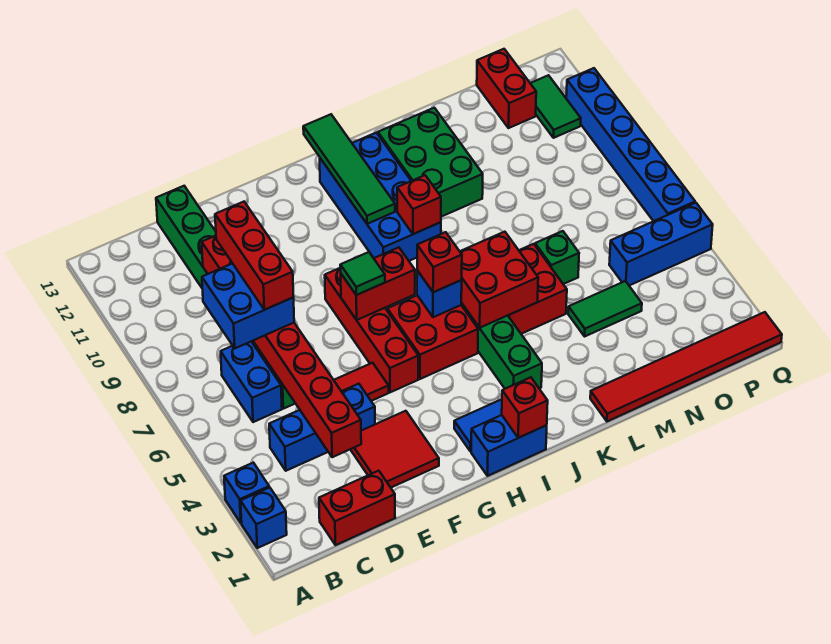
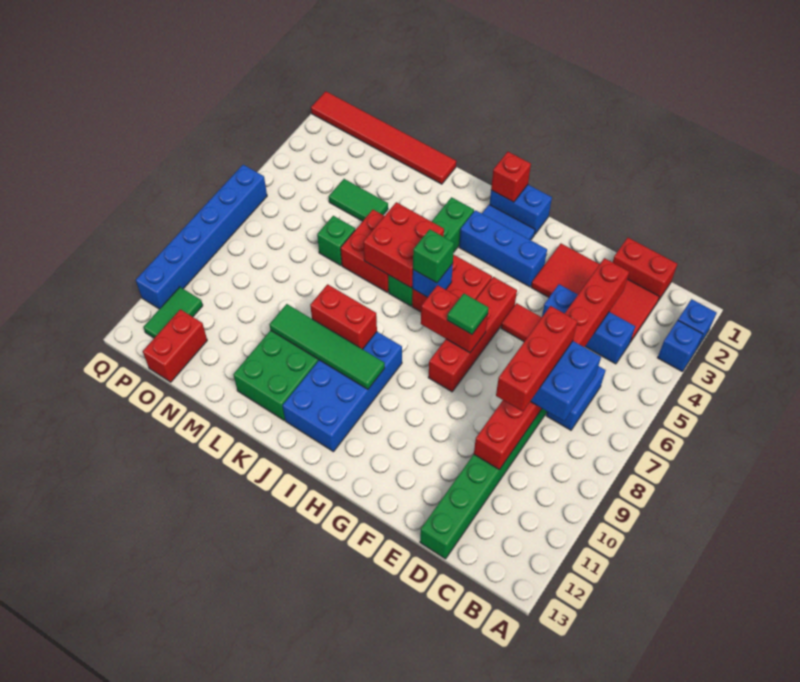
red 2x2 tile [350,411,439,487] -> red 2x4 tile [531,244,659,342]
red 1x1 brick [417,232,462,292] -> green 1x1 brick [413,229,454,283]
green 1x4 tile [303,114,395,224] -> green 1x4 tile turned to [269,304,385,389]
red 1x1 brick [397,175,441,234] -> red 1x2 brick [310,284,377,349]
blue 1x3 brick [609,203,713,285] -> blue 1x3 brick moved to [459,210,547,287]

